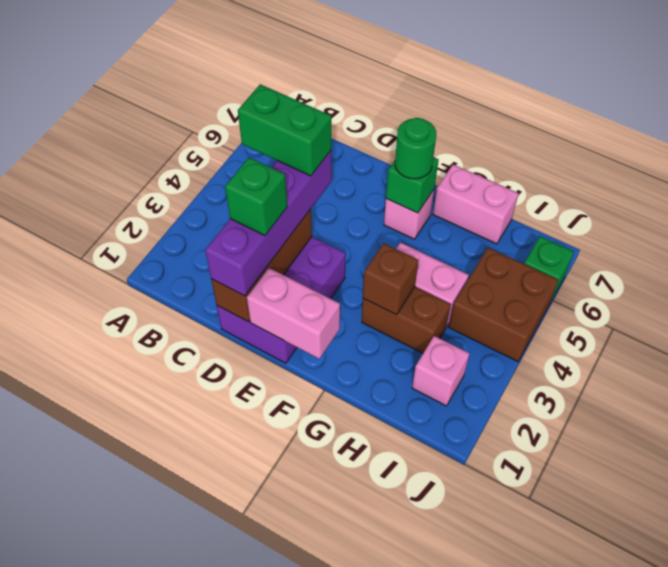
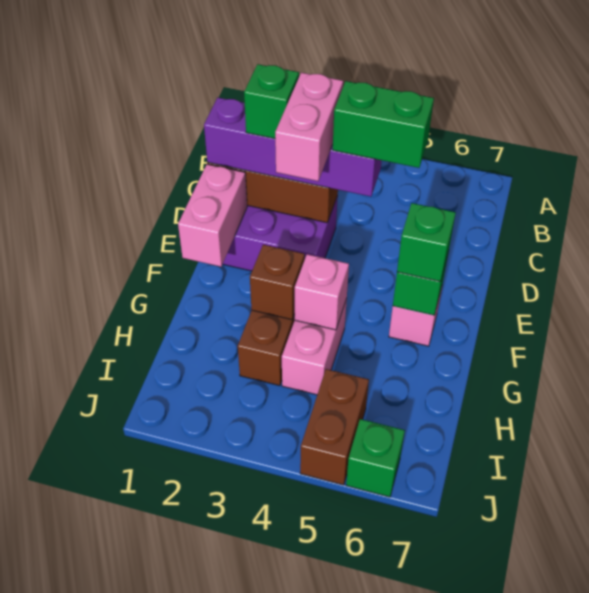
green 1x2 brick [238,84,331,176] -> green 1x2 brick turned to [333,81,434,168]
green 1x1 round brick [395,118,436,179] -> green 1x1 brick [397,203,456,282]
pink 1x2 brick [433,164,519,244] -> pink 1x2 brick moved to [275,73,343,181]
pink 1x1 brick [412,336,470,406] -> pink 1x1 brick moved to [294,254,349,330]
brown 2x2 brick [449,248,558,362] -> brown 1x2 brick [300,369,369,485]

